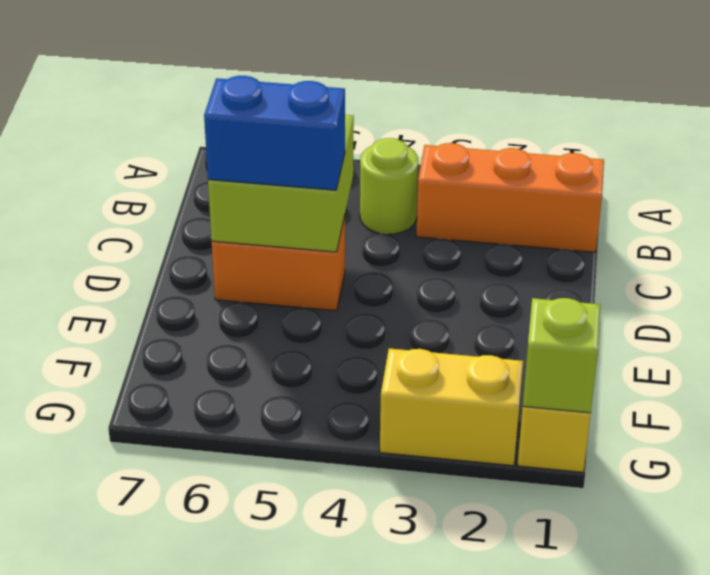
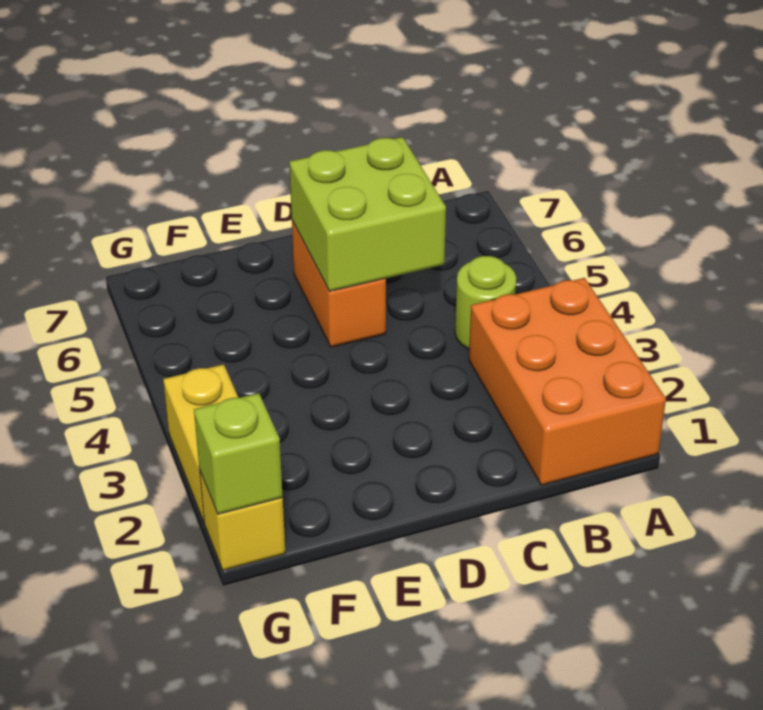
orange 1x3 brick [416,143,604,252] -> orange 2x3 brick [469,278,666,485]
blue 1x2 brick [204,76,345,190] -> none

